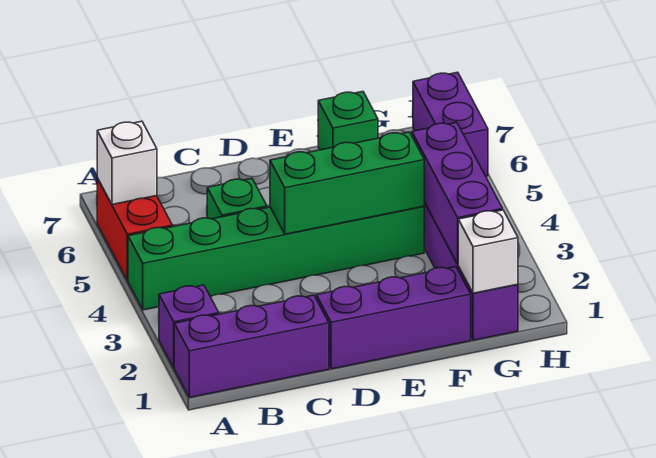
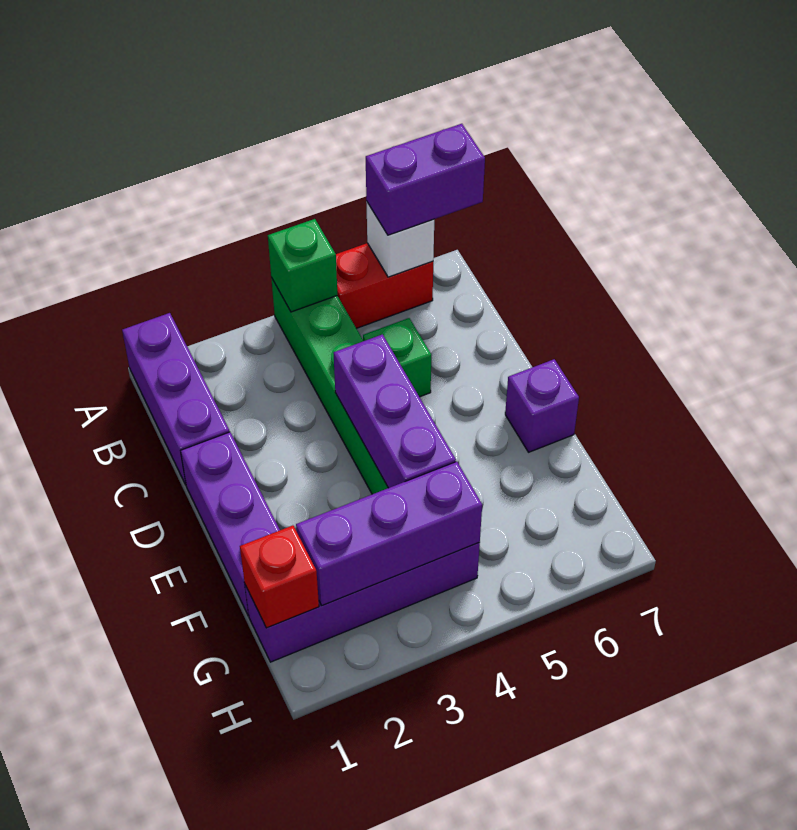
purple 1x1 brick [159,285,219,368] -> purple 1x1 brick moved to [505,359,579,452]
green 1x3 brick [270,132,424,234] -> purple 1x3 brick [334,334,456,488]
green 1x1 brick [318,92,378,150] -> green 1x1 brick moved to [268,219,338,312]
white 1x1 brick [458,210,518,293] -> red 1x1 brick [240,525,319,628]
purple 1x2 brick [413,72,488,176] -> purple 1x2 brick moved to [366,124,485,235]

